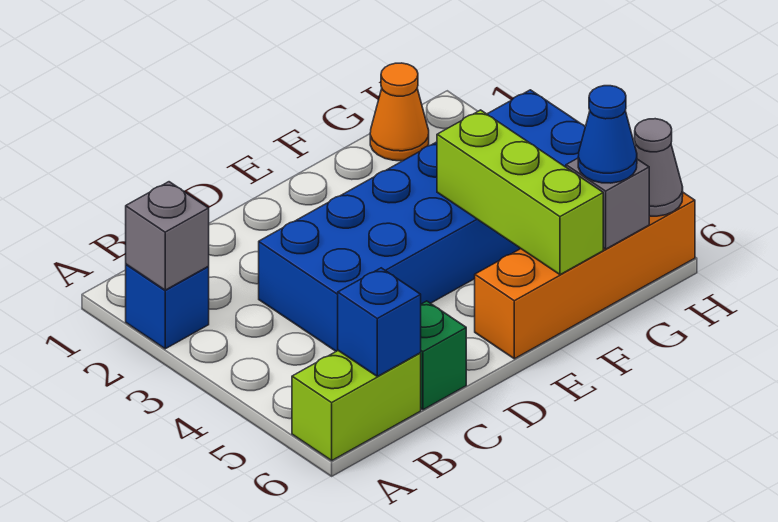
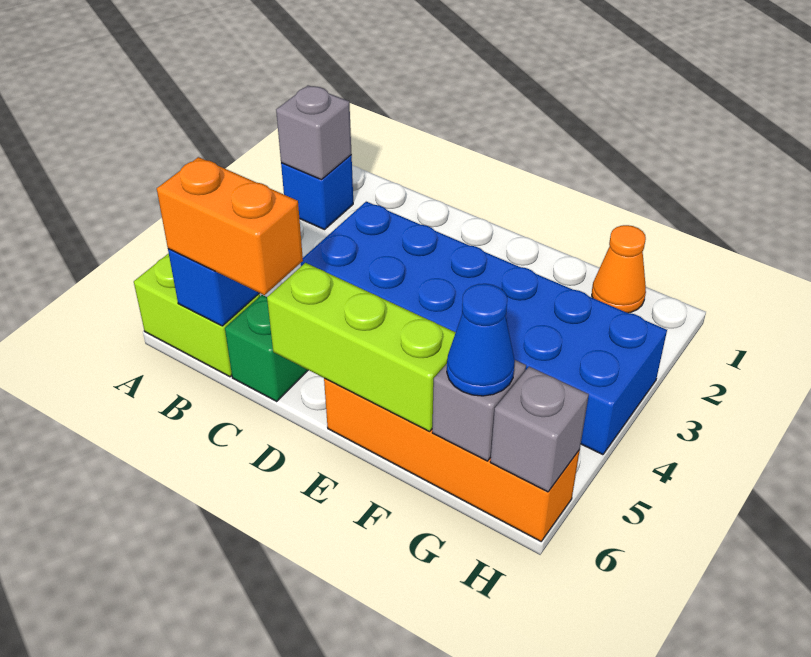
none -> orange 1x2 brick [157,157,303,295]
lime 1x3 brick [437,110,603,275] -> lime 1x3 brick turned to [267,263,456,432]
grey 1x1 cone [635,119,683,216] -> grey 1x1 brick [490,367,589,492]

